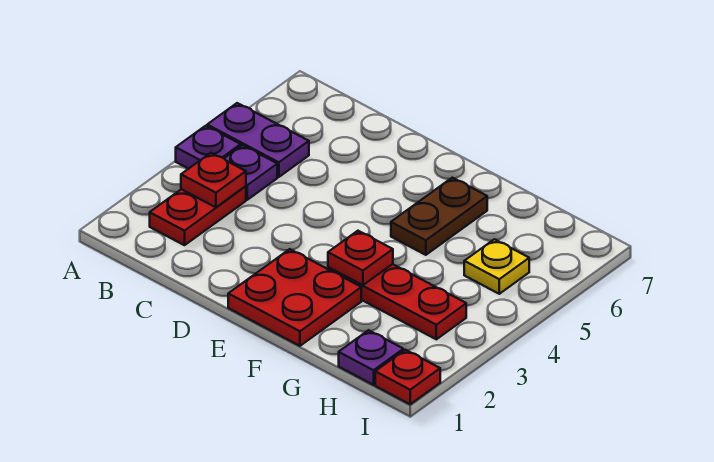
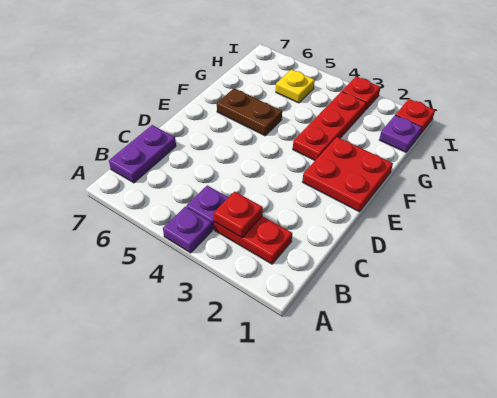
purple 1x2 plate [207,103,309,177] -> purple 1x2 plate moved to [109,125,176,183]
red 1x1 plate [328,231,393,285] -> red 1x1 plate moved to [342,77,381,110]

